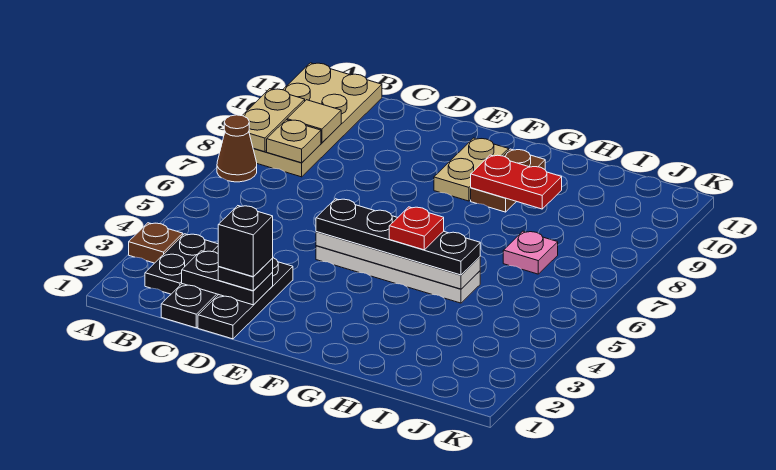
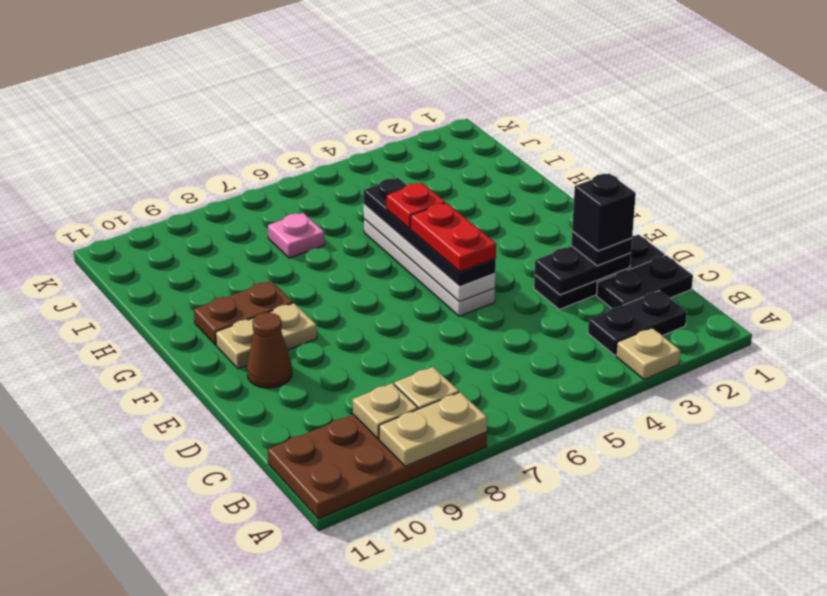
brown 1x1 plate [129,223,183,263] -> tan 1x1 plate [616,328,680,379]
brown 1x1 cone [217,115,257,182] -> brown 1x1 cone moved to [247,313,292,388]
tan 2x4 plate [253,63,382,177] -> brown 2x4 plate [267,414,487,519]
tan 1x1 tile [287,100,341,143] -> tan 1x1 plate [353,383,418,439]
black 1x2 plate [182,251,273,305] -> black 1x2 plate turned to [535,246,631,295]
red 1x2 plate [471,155,562,209] -> red 1x2 plate moved to [411,203,496,272]

